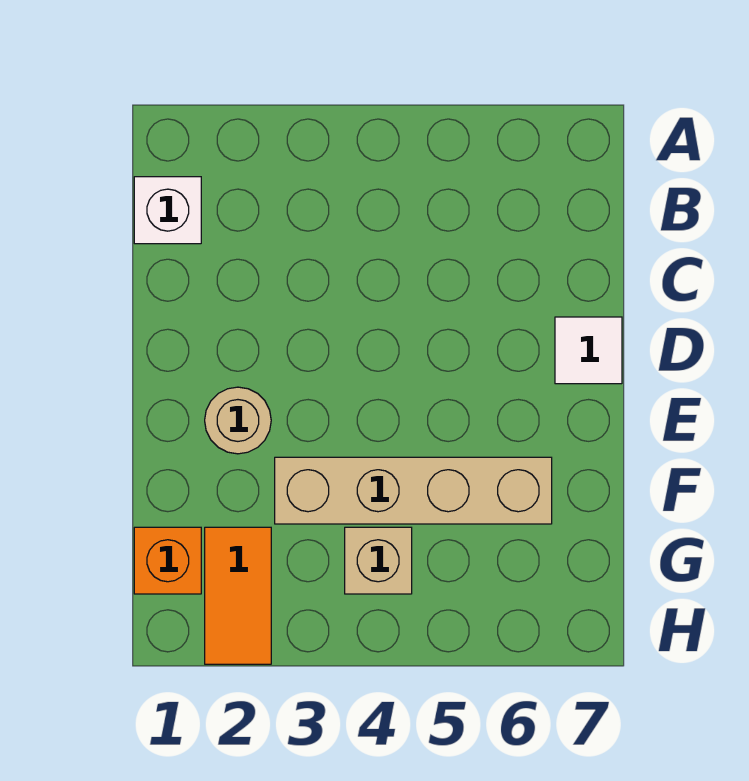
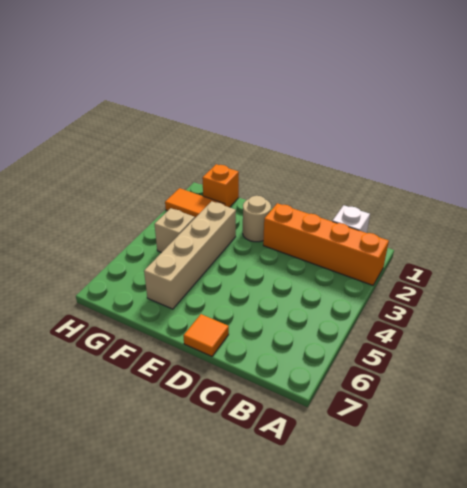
none -> orange 1x4 brick [263,203,389,285]
white 1x1 tile [555,317,622,384] -> orange 1x1 tile [183,314,229,356]

